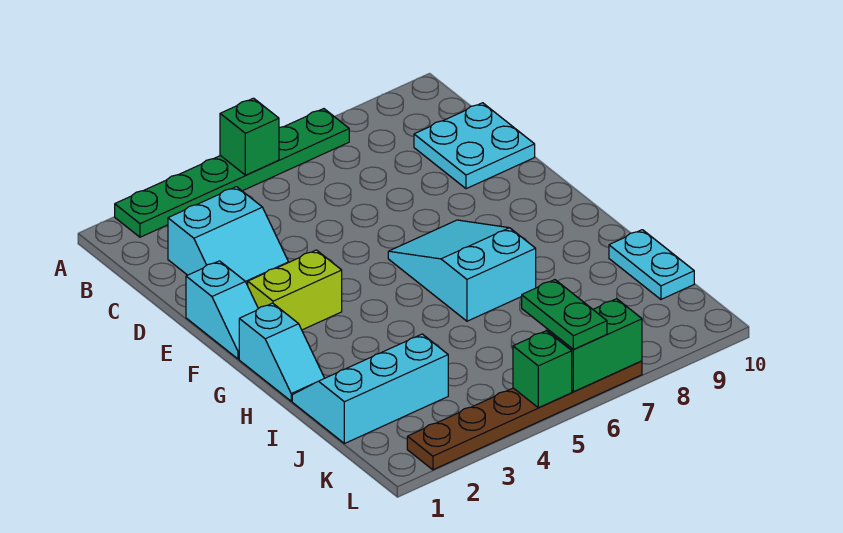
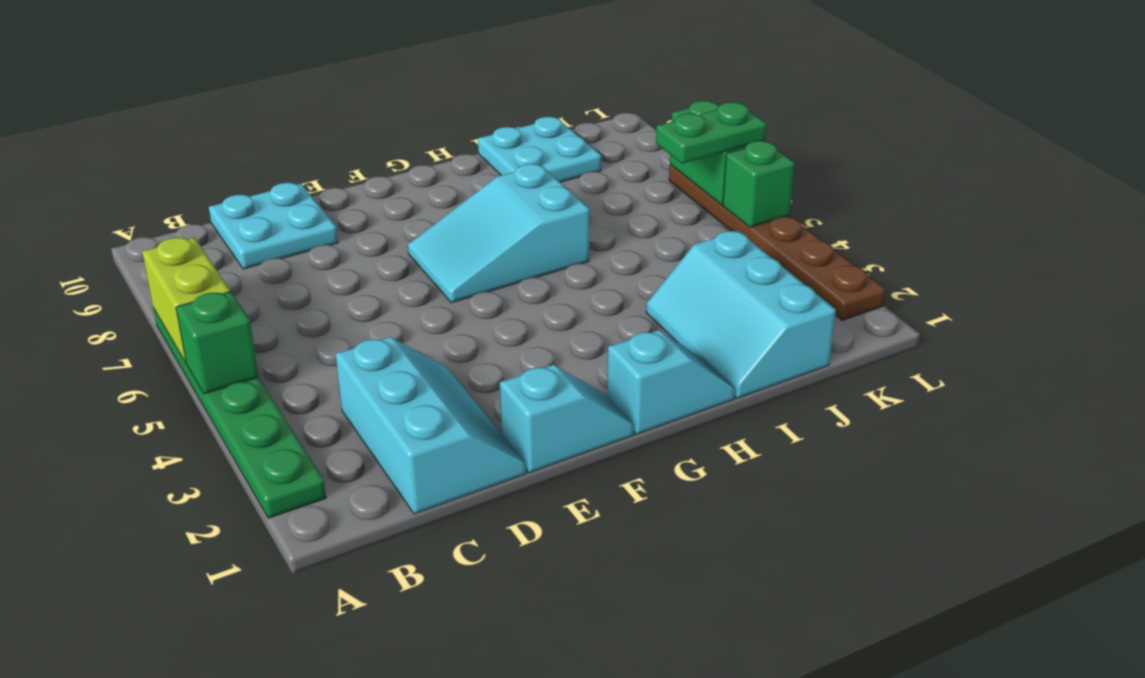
cyan 2x2 slope [168,187,289,285] -> cyan 2x3 slope [336,337,526,514]
lime 1x2 brick [248,250,342,330] -> lime 1x2 brick moved to [142,237,230,363]
cyan 1x2 plate [609,230,694,299] -> cyan 2x2 plate [478,117,601,182]

